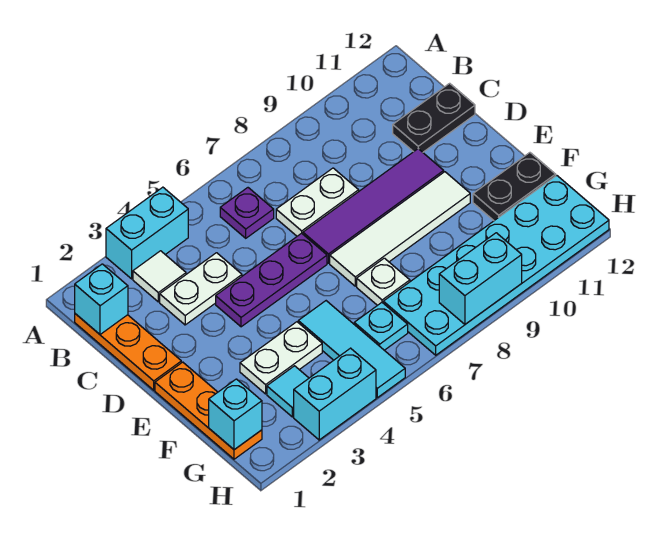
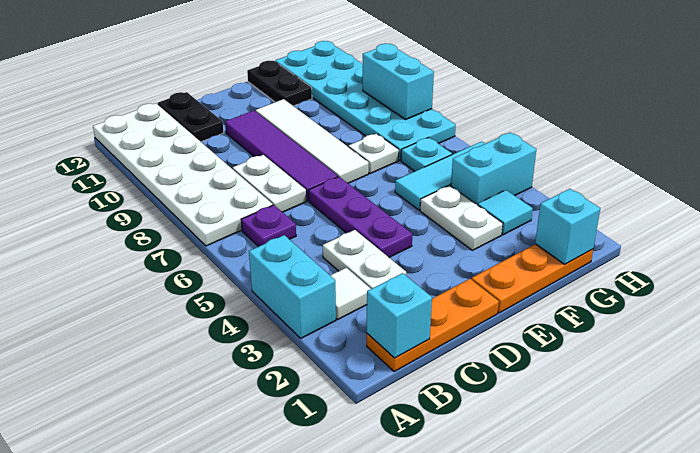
none -> white 2x6 plate [93,103,273,246]
cyan 1x2 brick [294,348,376,440] -> cyan 1x2 brick turned to [451,133,536,205]

